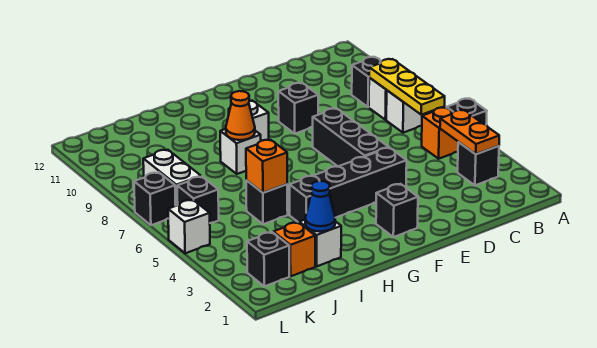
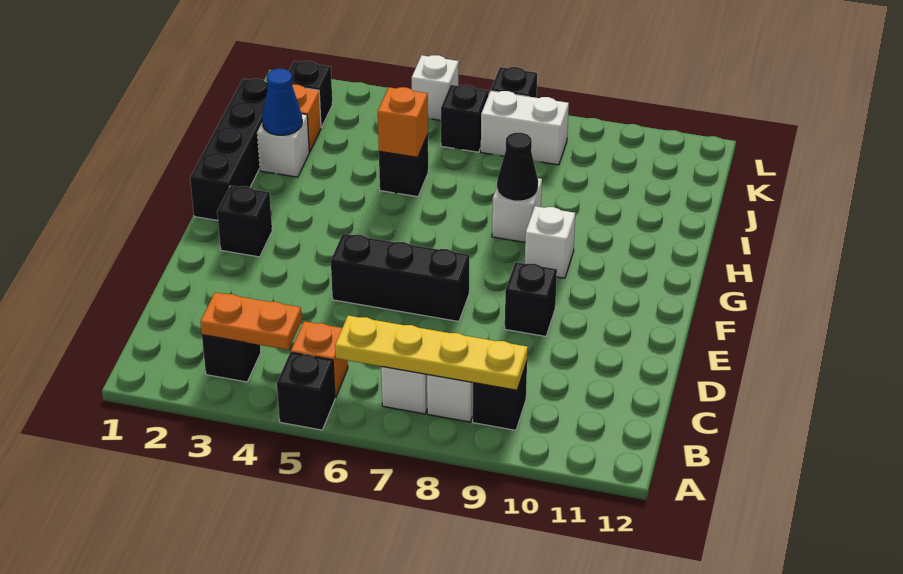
yellow 1x3 plate [369,59,445,115] -> yellow 1x4 plate [335,316,528,390]
black 1x4 brick [290,148,407,222] -> black 1x4 brick moved to [190,79,268,220]
orange 1x1 cone [226,91,255,140] -> black 1x1 cone [497,133,538,201]

